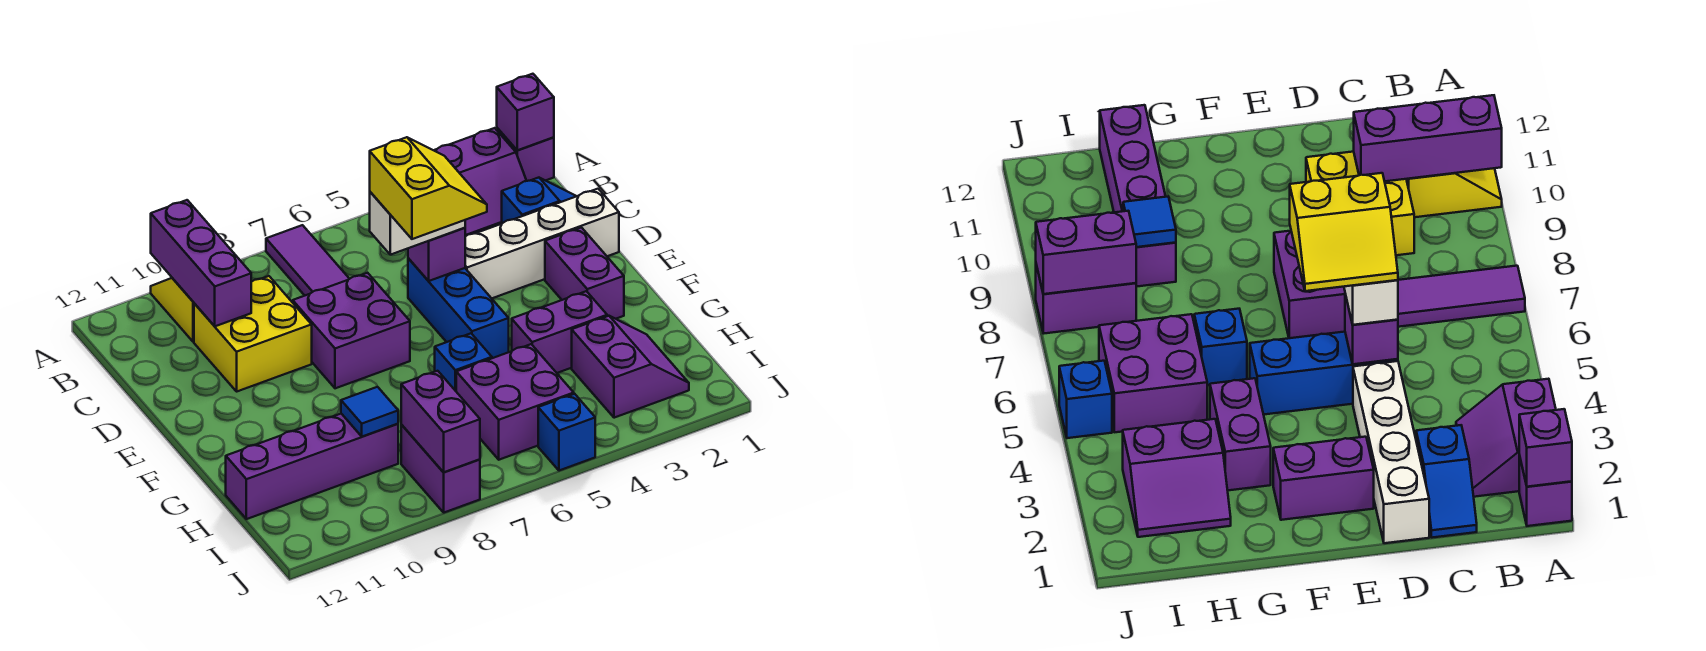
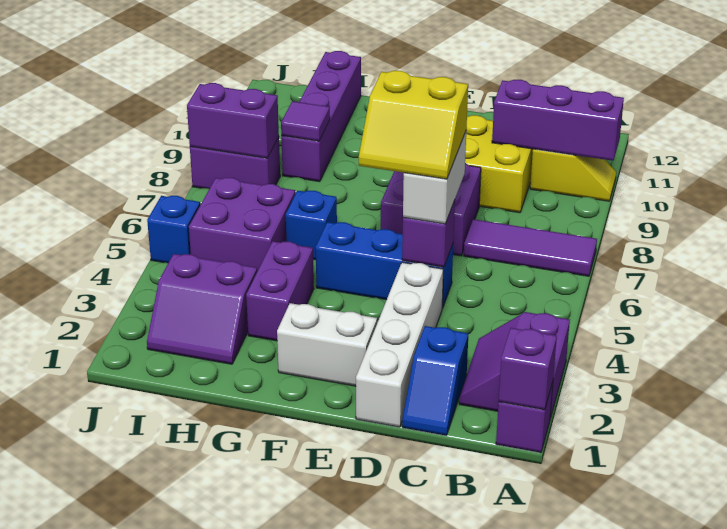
purple 1x2 brick [545,227,624,319] -> white 1x2 brick [277,303,377,386]
blue 1x1 tile [341,387,398,437] -> purple 1x1 tile [281,101,330,141]

